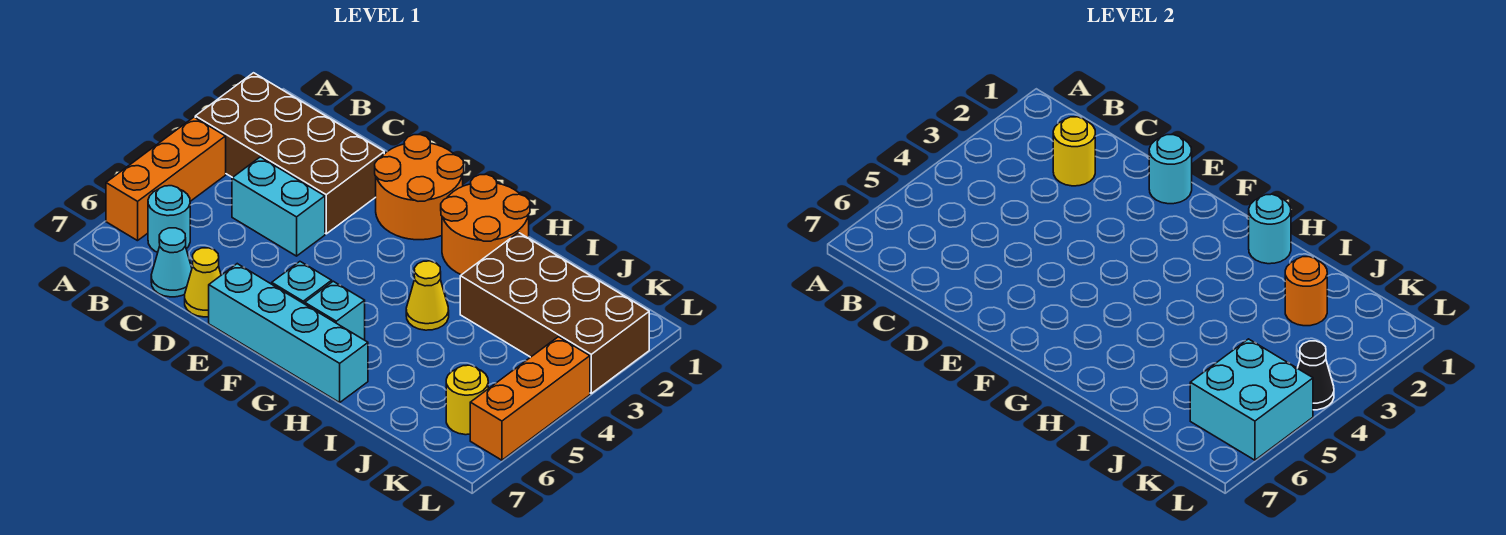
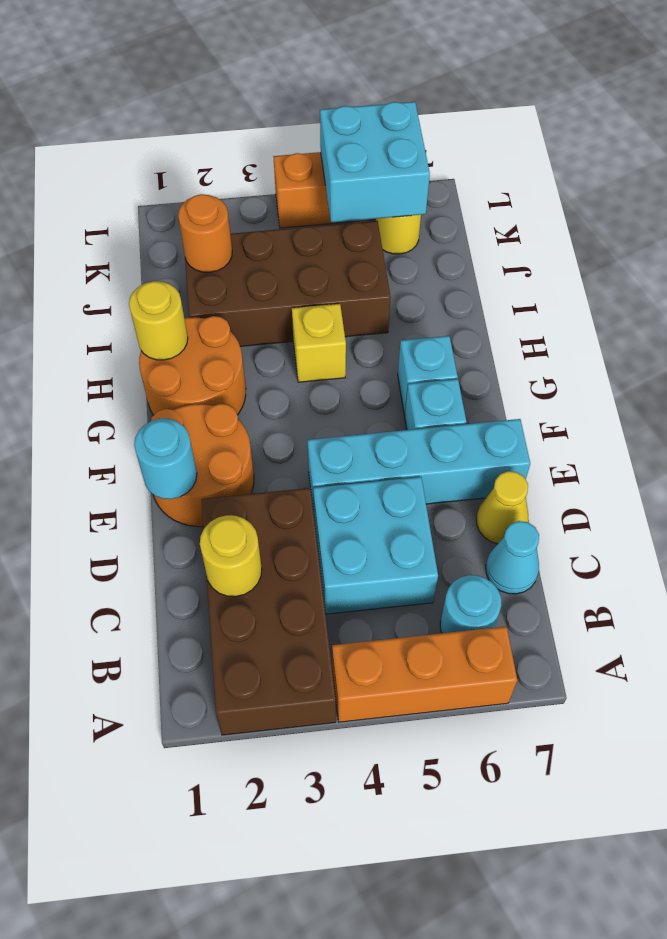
cyan 1x2 brick [232,157,325,256] -> cyan 2x2 brick [313,477,438,614]
cyan 1x4 brick [209,264,368,402] -> cyan 1x4 brick turned to [308,419,530,512]
cyan 1x1 round brick [1249,194,1291,264] -> yellow 1x1 round brick [129,281,188,360]
yellow 1x1 cone [406,261,449,330] -> yellow 1x1 brick [292,304,346,382]
brown 2x4 brick [460,232,649,393] -> brown 2x4 brick turned to [185,221,391,346]
black 1x1 cone [1298,341,1334,410] -> none

